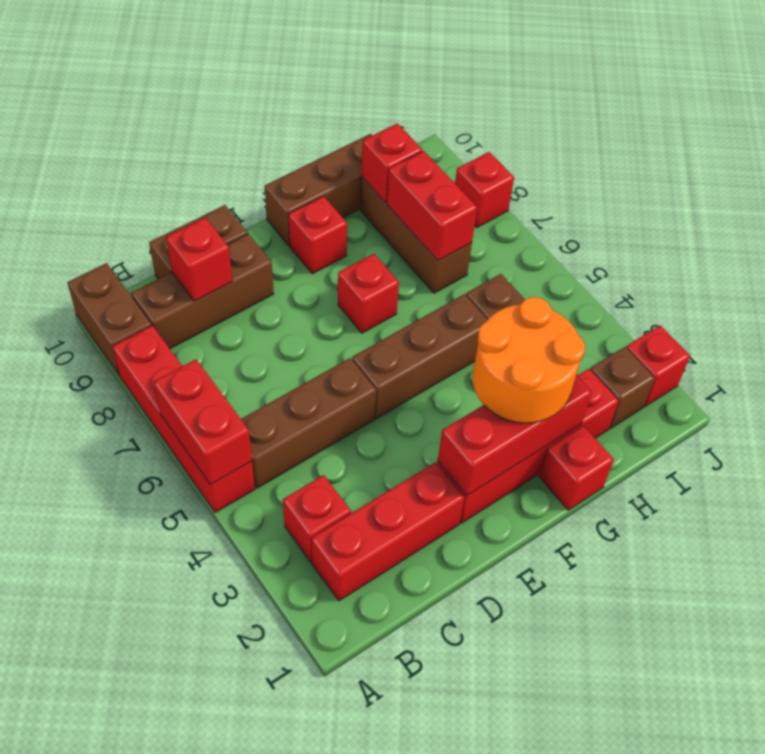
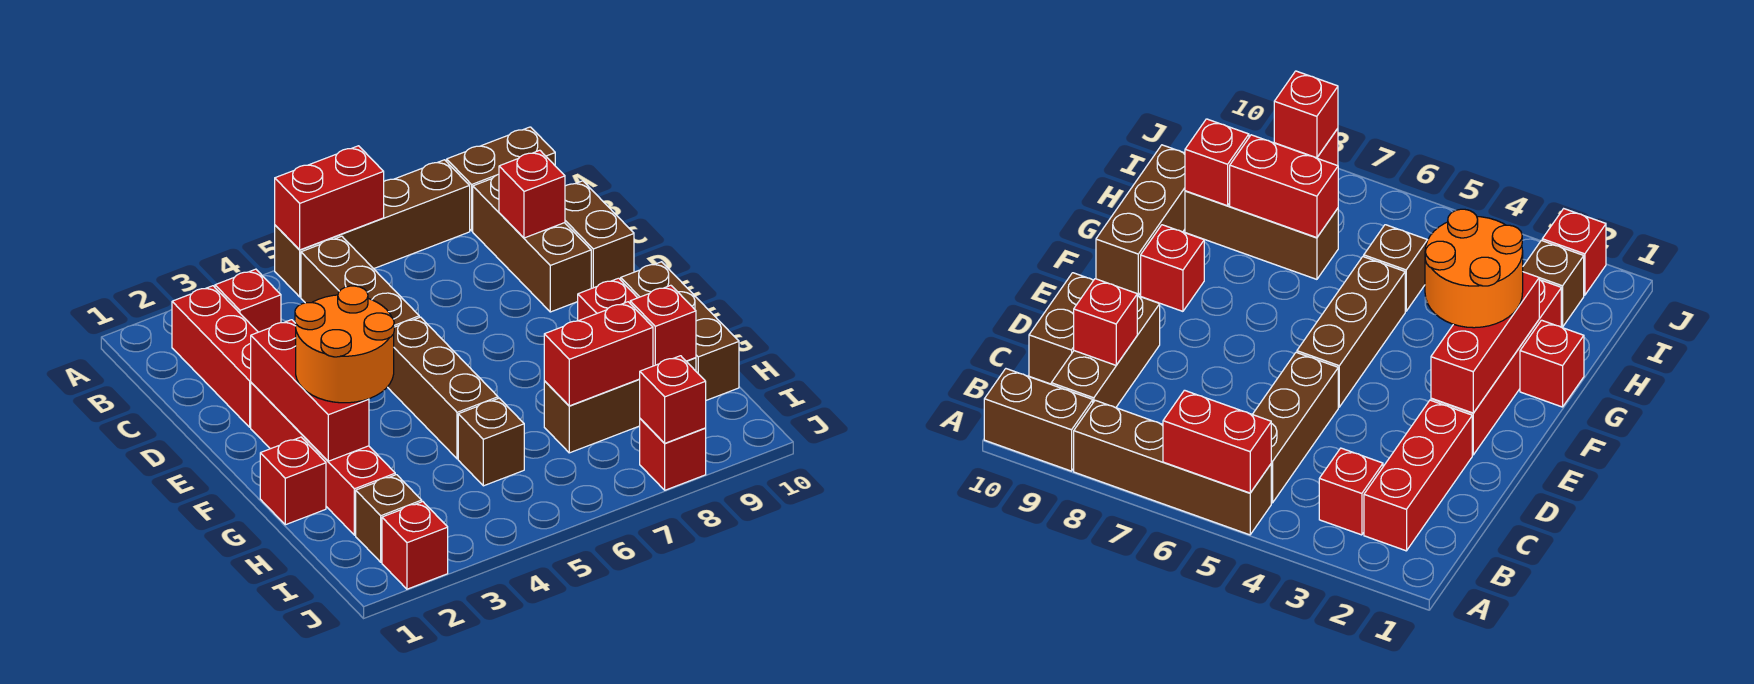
red 1x4 brick [112,326,255,513] -> brown 1x4 brick [275,160,470,297]
red 1x1 brick [338,254,399,333] -> red 1x1 brick moved to [640,356,706,443]

